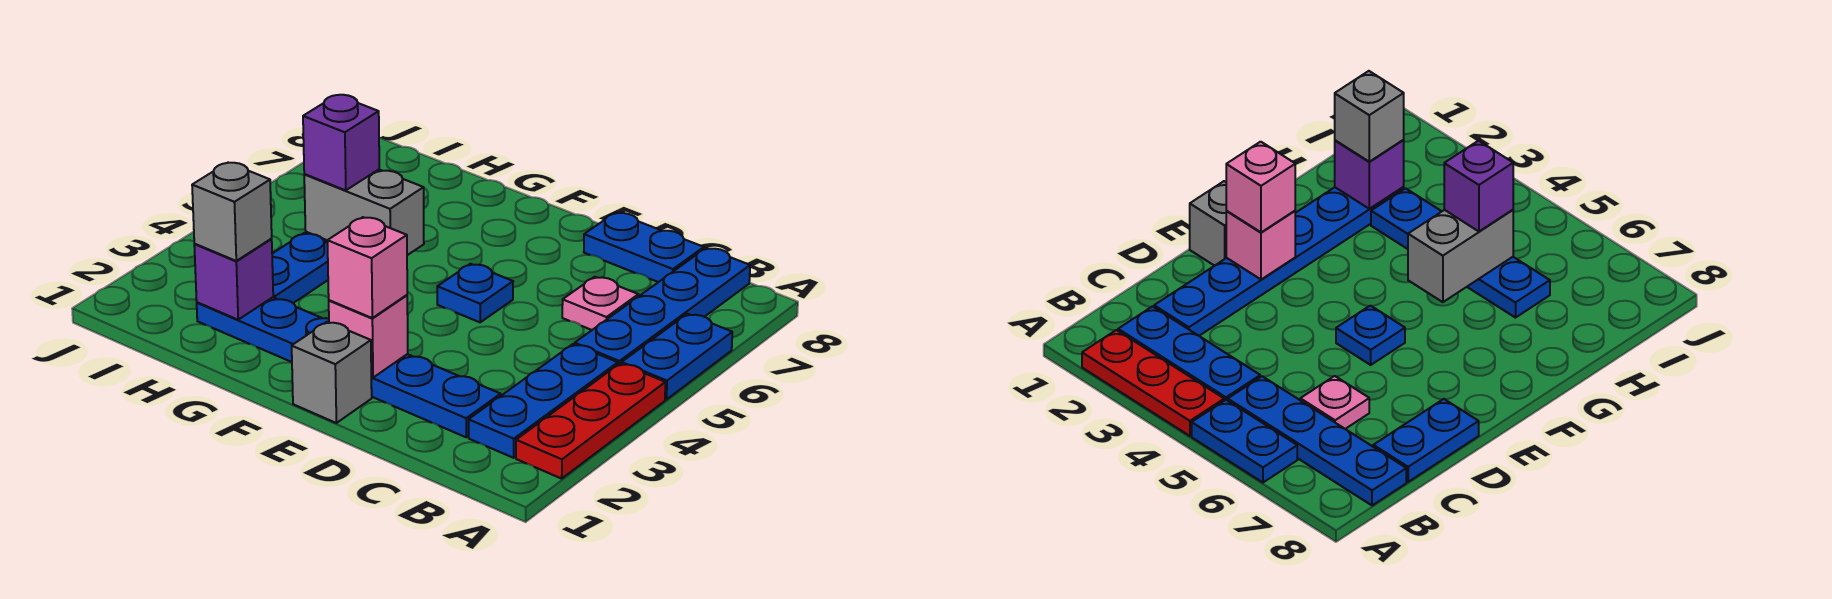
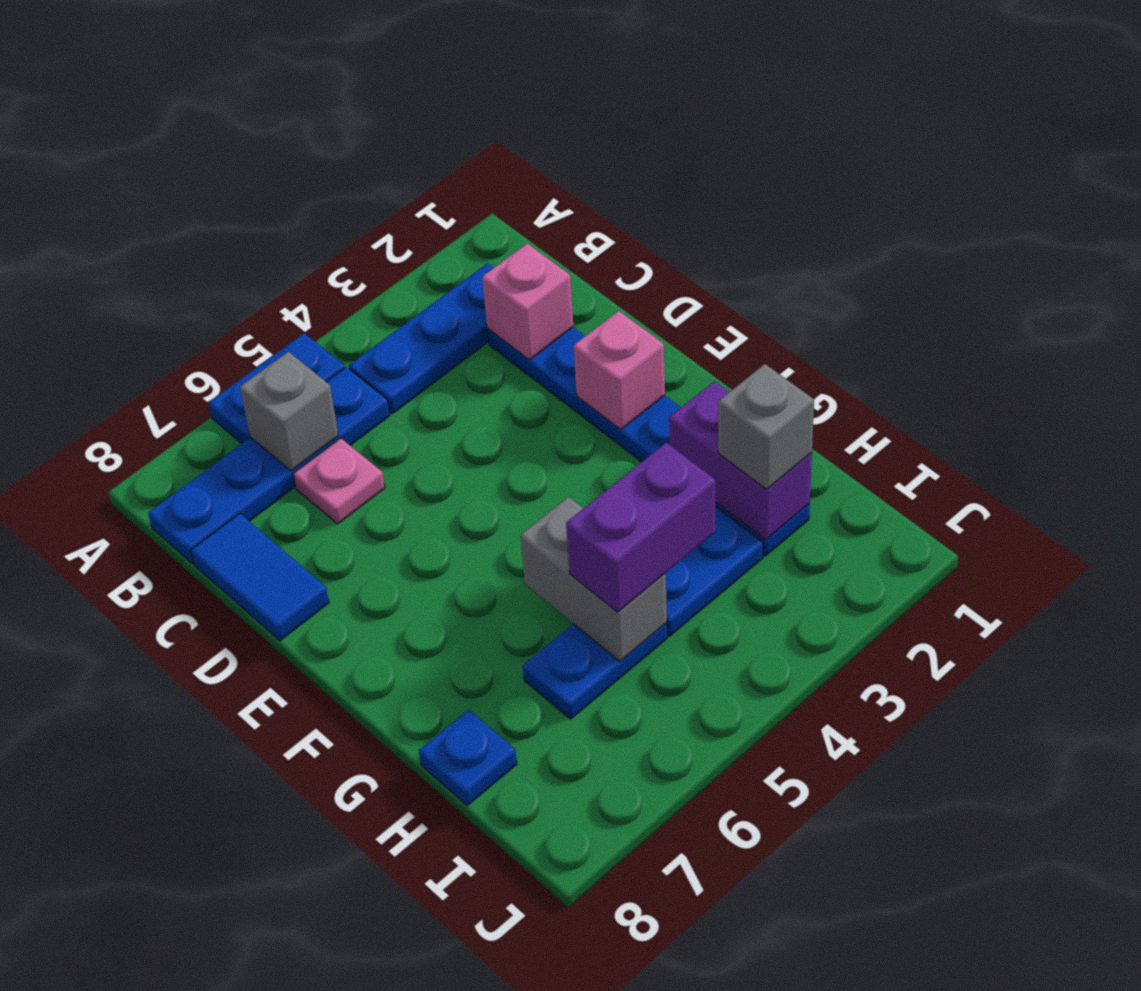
red 1x3 plate [516,363,665,479] -> none
blue 1x2 plate [584,213,704,282] -> blue 1x2 tile [191,514,329,641]
grey 1x1 brick [292,322,372,423] -> grey 1x1 brick moved to [240,352,338,471]
pink 1x1 brick [327,217,407,318] -> pink 1x1 brick moved to [482,244,573,360]
blue 1x1 plate [437,264,513,322] -> blue 1x1 plate moved to [419,710,517,806]
purple 1x1 brick [194,239,273,320] -> purple 1x2 brick [669,381,812,540]
purple 1x1 brick [303,95,379,190] -> purple 1x2 brick [566,443,715,612]

